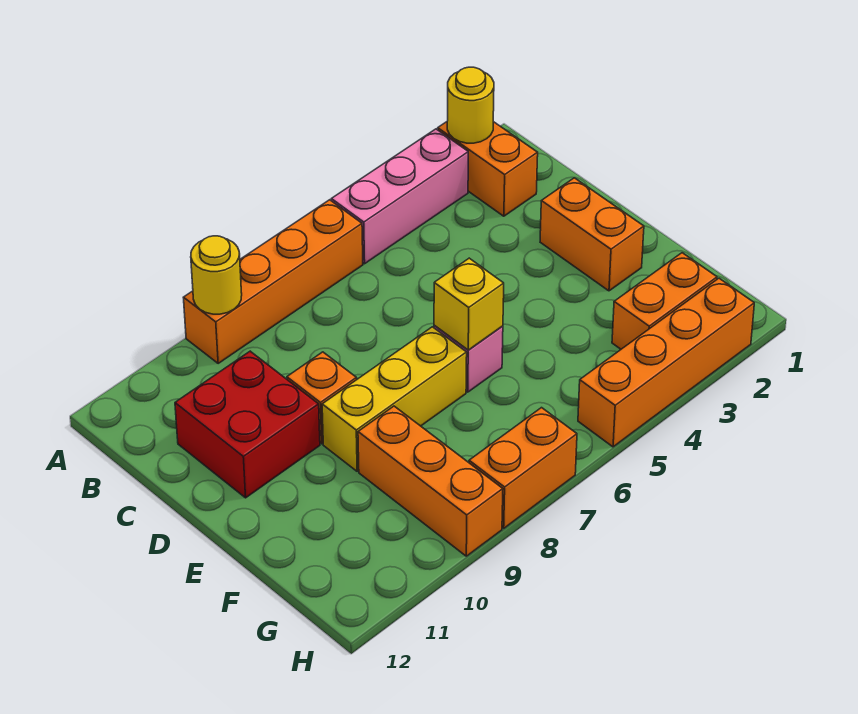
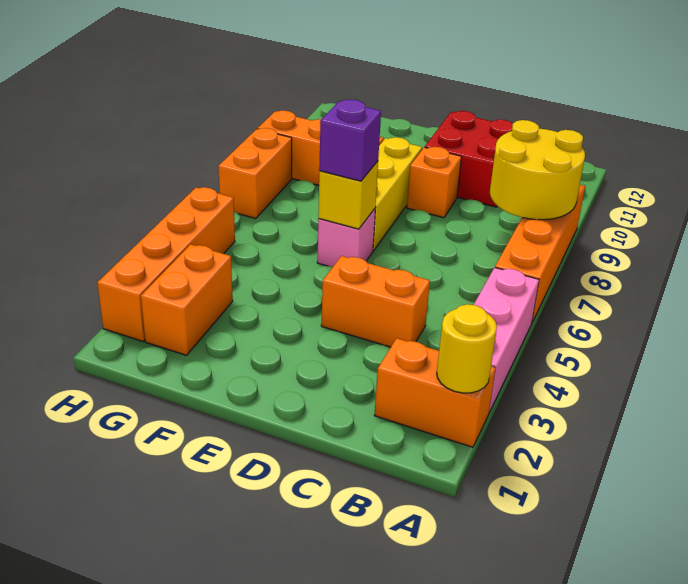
yellow 1x1 round brick [191,236,242,314] -> yellow 2x2 round brick [490,120,585,220]
orange 1x2 brick [540,178,644,291] -> orange 1x2 brick moved to [321,256,430,347]
none -> purple 1x1 brick [319,99,381,181]

